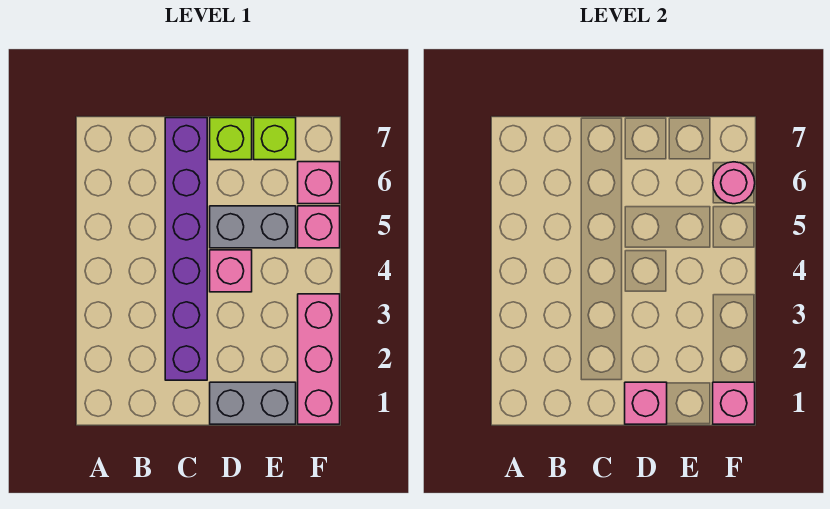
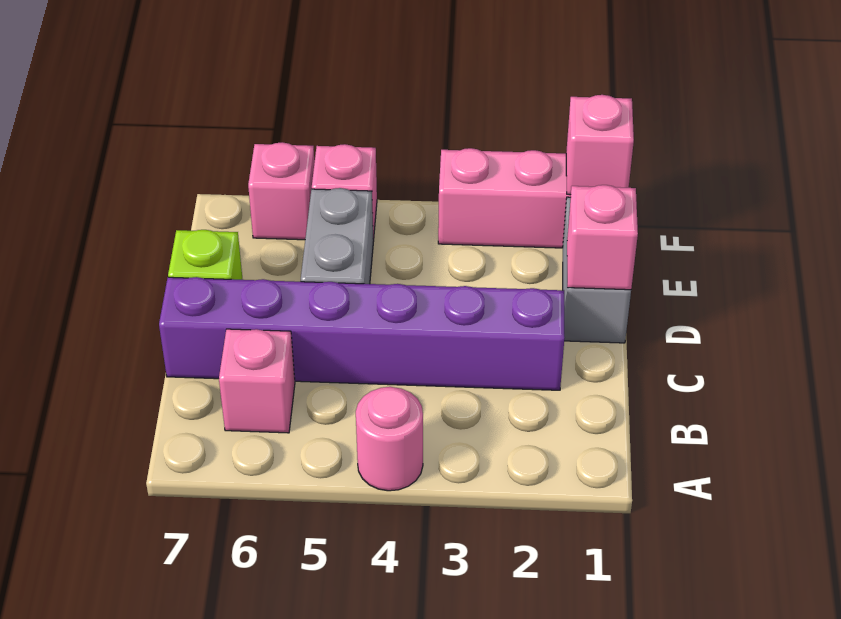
pink 1x1 brick [210,250,252,292] -> pink 1x1 brick moved to [219,329,295,433]
lime 1x1 brick [254,118,296,160] -> none
pink 1x1 round brick [713,162,755,204] -> pink 1x1 round brick moved to [356,387,423,491]

